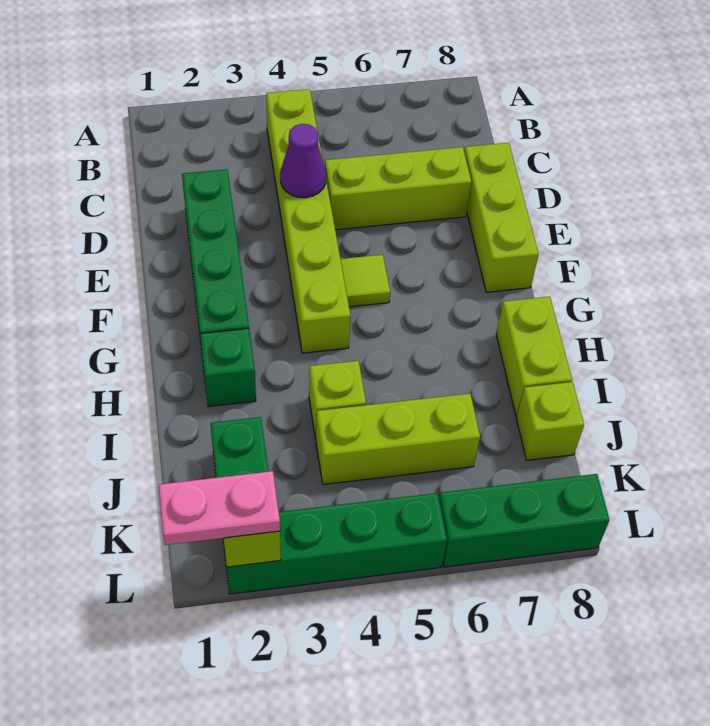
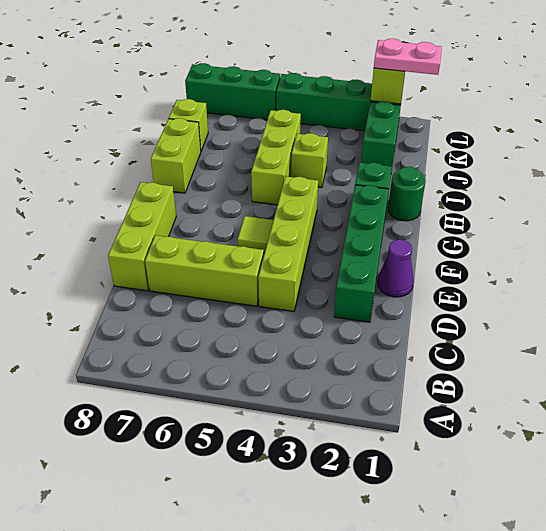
lime 1x6 brick [266,89,351,353] -> lime 1x4 brick [258,176,318,312]
purple 1x1 cone [280,124,326,198] -> purple 1x1 cone moved to [378,240,414,297]
none -> green 1x1 round brick [388,167,426,221]
lime 1x3 brick [316,394,480,485] -> lime 1x3 brick turned to [251,110,301,205]

